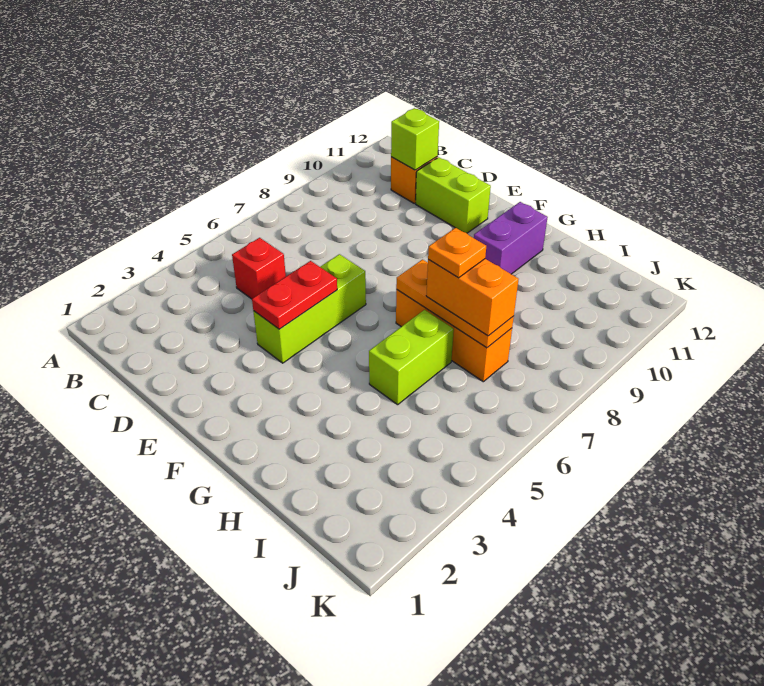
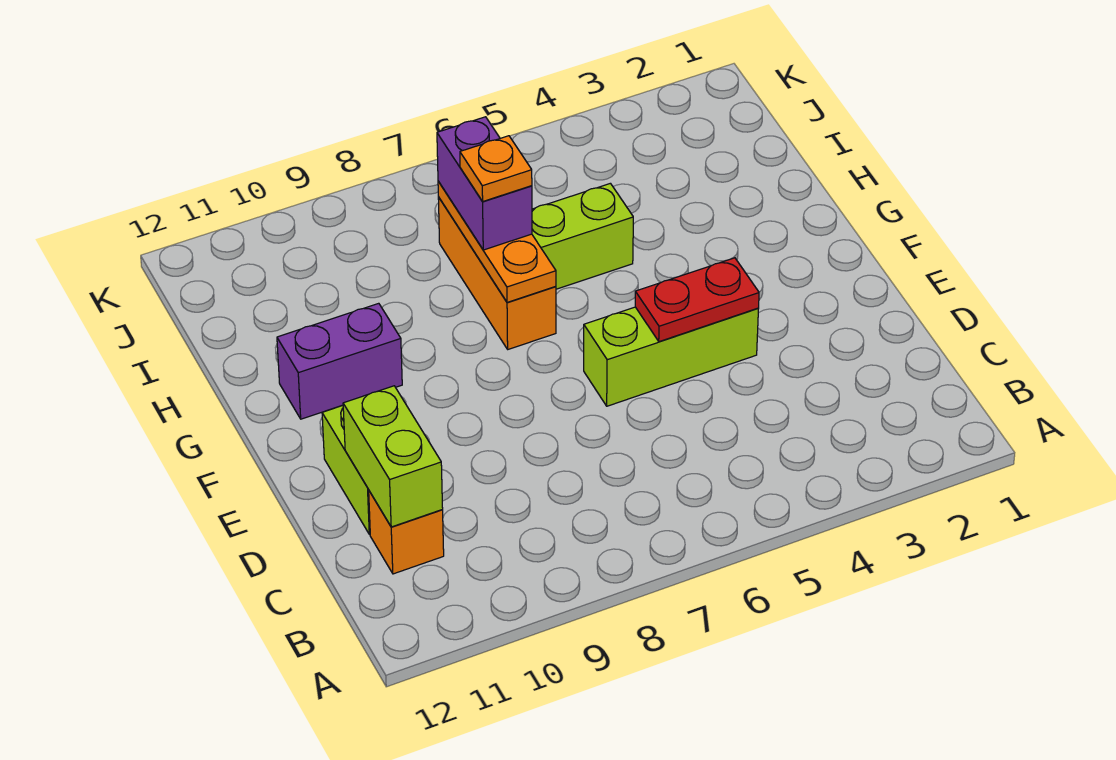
red 1x1 brick [232,238,286,299] -> none
lime 1x1 brick [391,108,439,170] -> lime 1x2 brick [343,386,443,527]
orange 1x2 brick [426,259,519,336] -> purple 1x2 brick [437,117,532,250]

